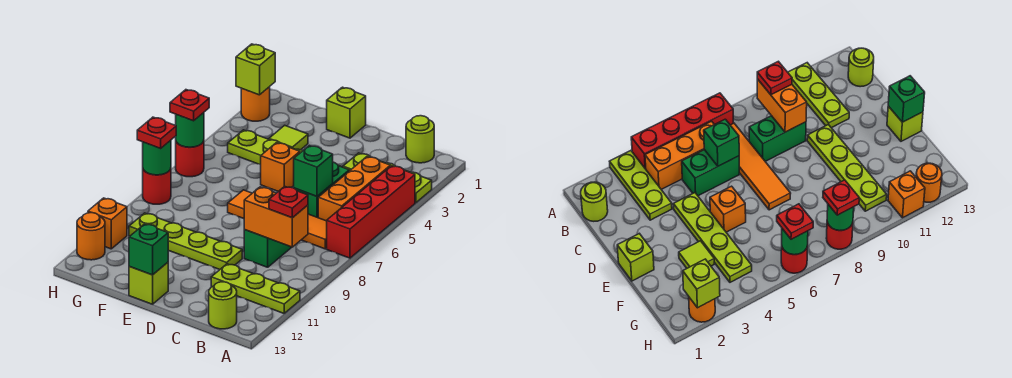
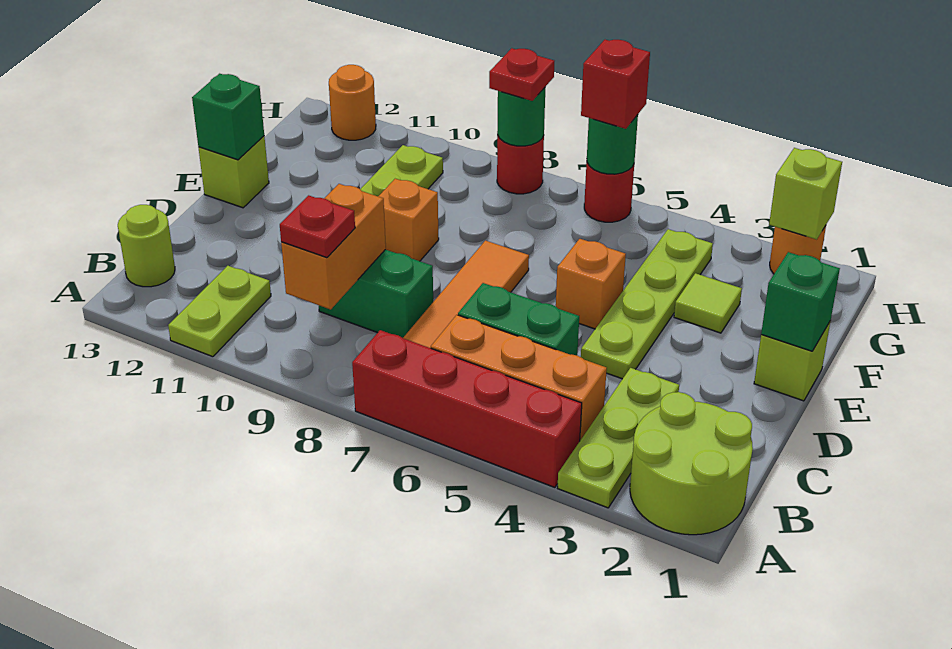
lime 1x3 plate [211,264,300,313] -> lime 1x2 plate [168,266,271,357]
lime 1x1 round brick [406,116,434,163] -> lime 2x2 round brick [630,392,753,535]
green 1x1 brick [294,145,333,196] -> green 1x1 brick moved to [761,252,840,351]
red 1x1 plate [170,90,209,121] -> red 1x1 brick [581,40,650,129]
orange 1x1 brick [88,198,127,249] -> orange 1x1 brick moved to [378,179,439,261]

